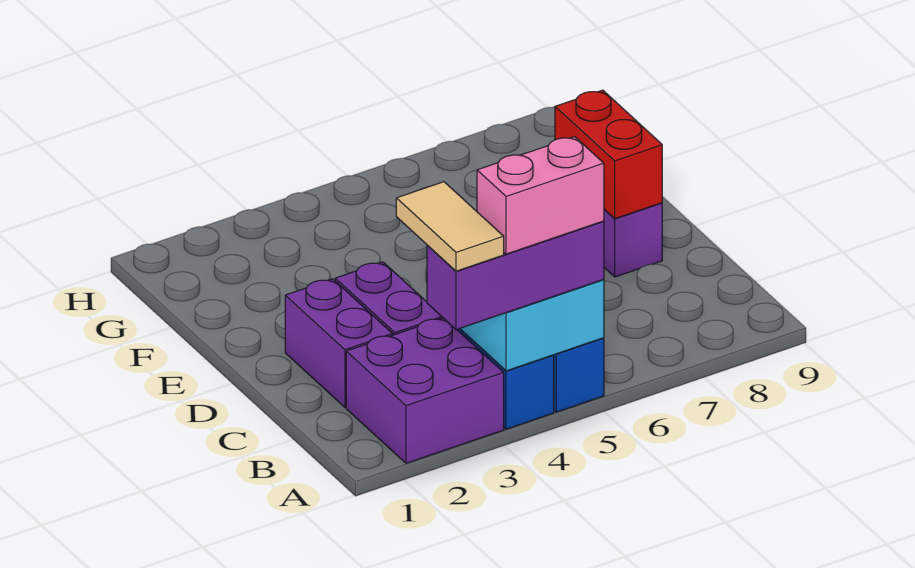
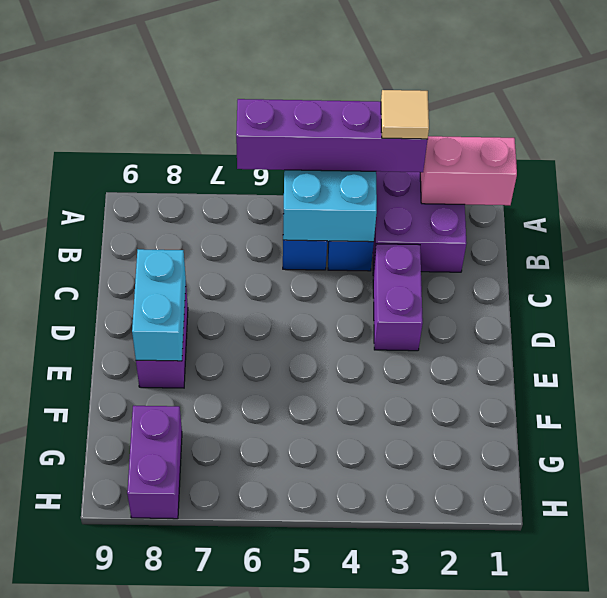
purple 1x3 brick [427,221,604,330] -> purple 1x4 brick [236,99,428,172]
tan 1x2 tile [396,182,504,271] -> tan 1x1 tile [381,90,429,139]
pink 1x2 brick [477,137,604,254] -> pink 1x2 brick moved to [420,136,517,205]
purple 1x2 brick [285,279,393,407] -> purple 1x2 brick moved to [127,406,182,519]
red 1x2 brick [555,90,662,219] -> cyan 1x2 brick [132,249,186,361]

